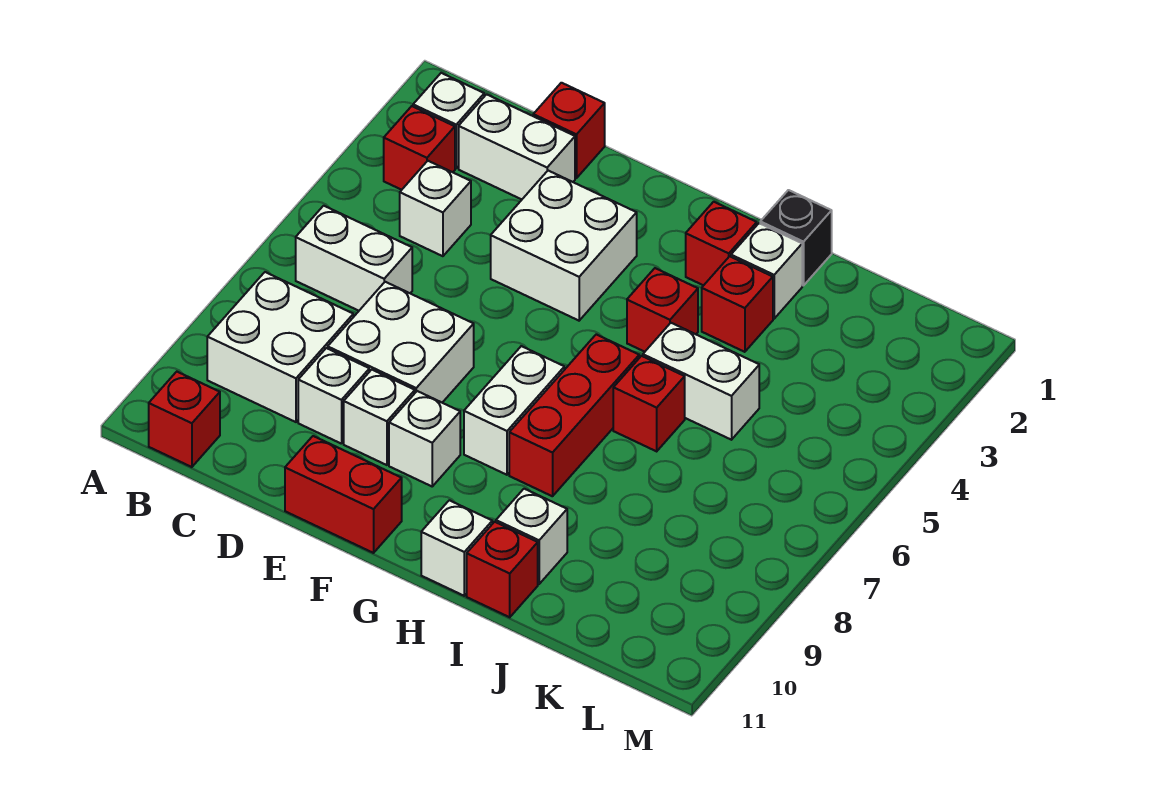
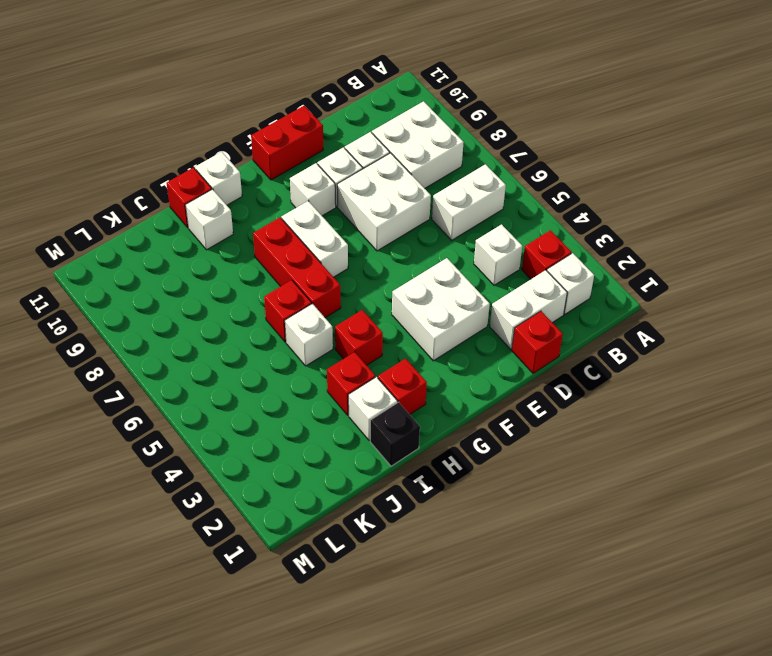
red 1x1 brick [149,372,220,467] -> none
white 1x2 brick [643,323,759,440] -> white 1x1 brick [285,304,333,366]

